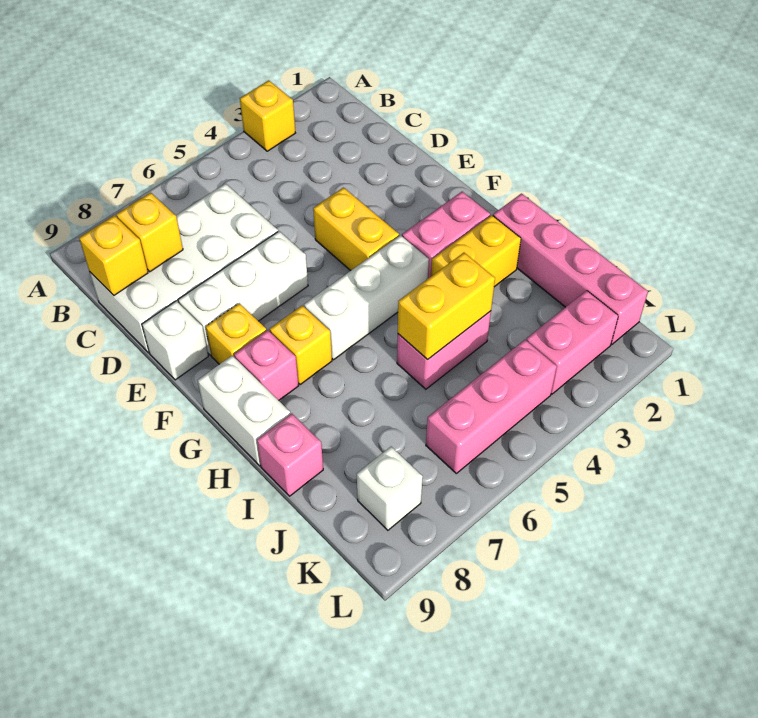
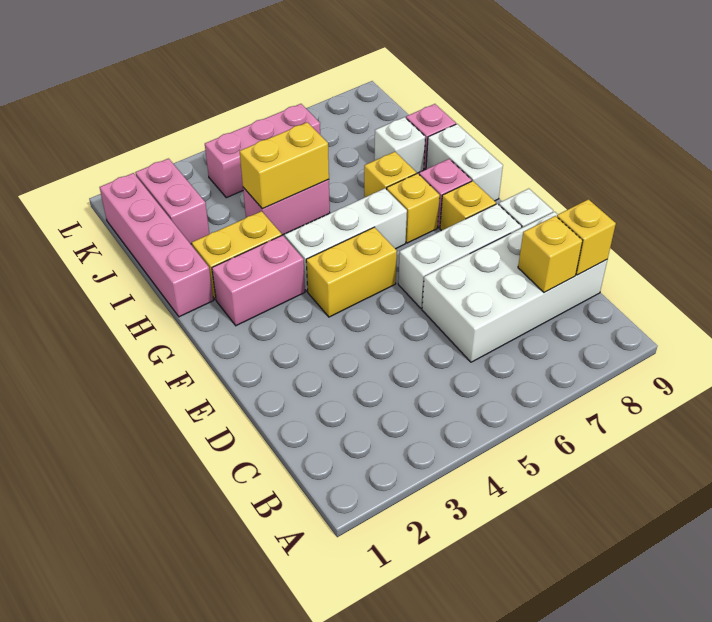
yellow 1x1 brick [240,80,295,151] -> yellow 1x1 brick moved to [364,152,416,197]
yellow 1x2 brick [313,188,399,271] -> yellow 1x2 brick turned to [306,227,397,317]
pink 1x2 brick [526,290,618,394] -> pink 1x2 brick turned to [135,159,209,244]
white 1x1 brick [357,447,423,530] -> white 1x1 brick moved to [374,117,425,174]

